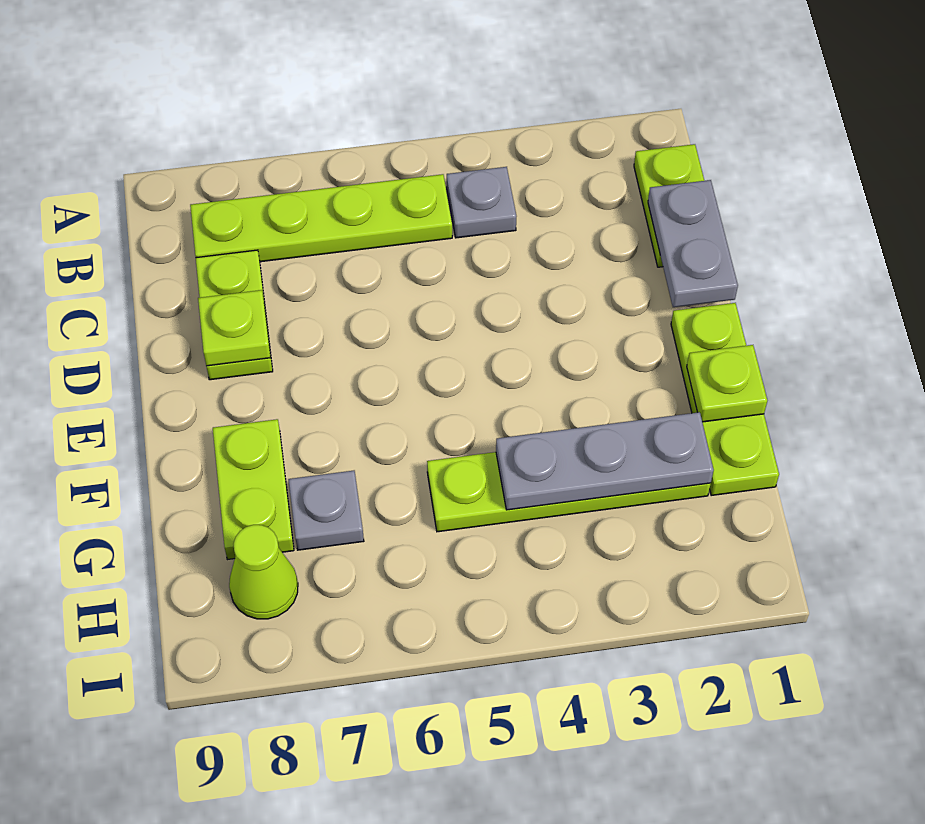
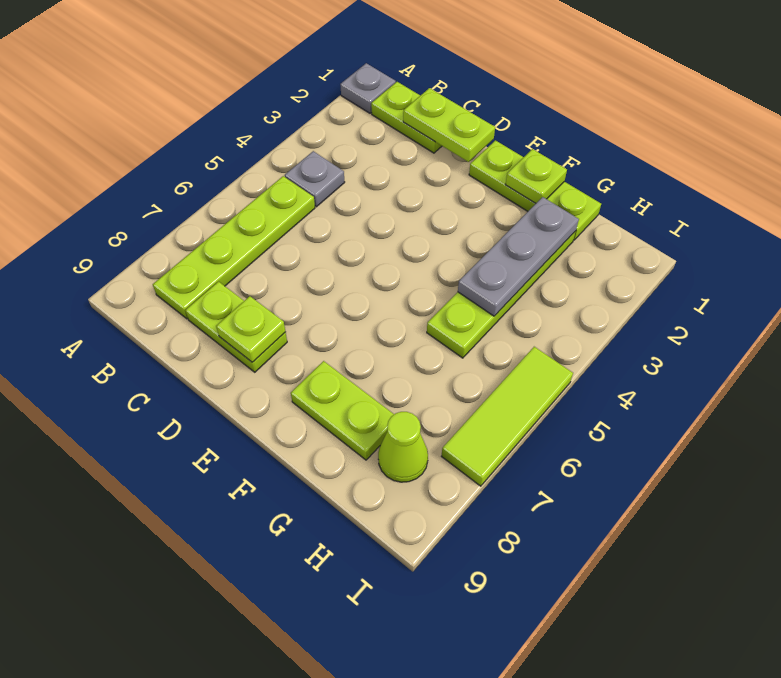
grey 1x2 plate [648,180,738,307] -> lime 1x2 plate [403,88,495,162]
grey 1x1 plate [288,471,364,550] -> grey 1x1 plate moved to [340,63,396,113]
none -> lime 1x3 tile [441,347,573,486]

